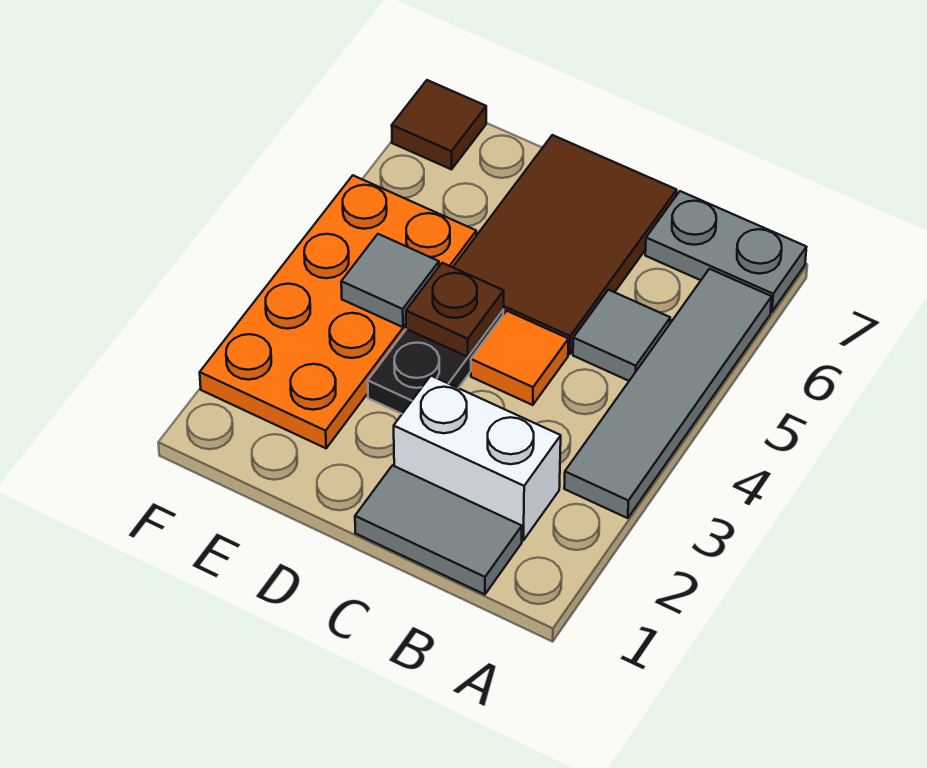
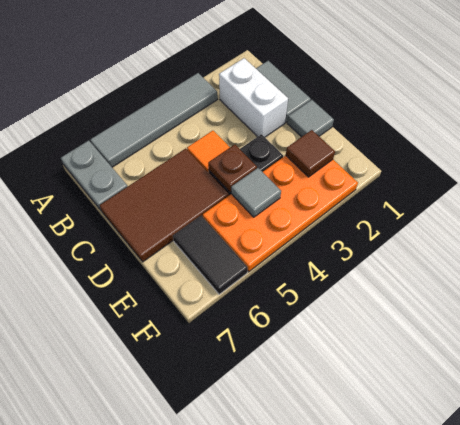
grey 1x1 tile [573,290,670,381] -> grey 1x1 tile moved to [287,100,334,137]
none -> black 1x2 tile [173,216,248,294]
brown 1x1 tile [392,80,486,169] -> brown 1x1 tile moved to [286,130,335,177]

